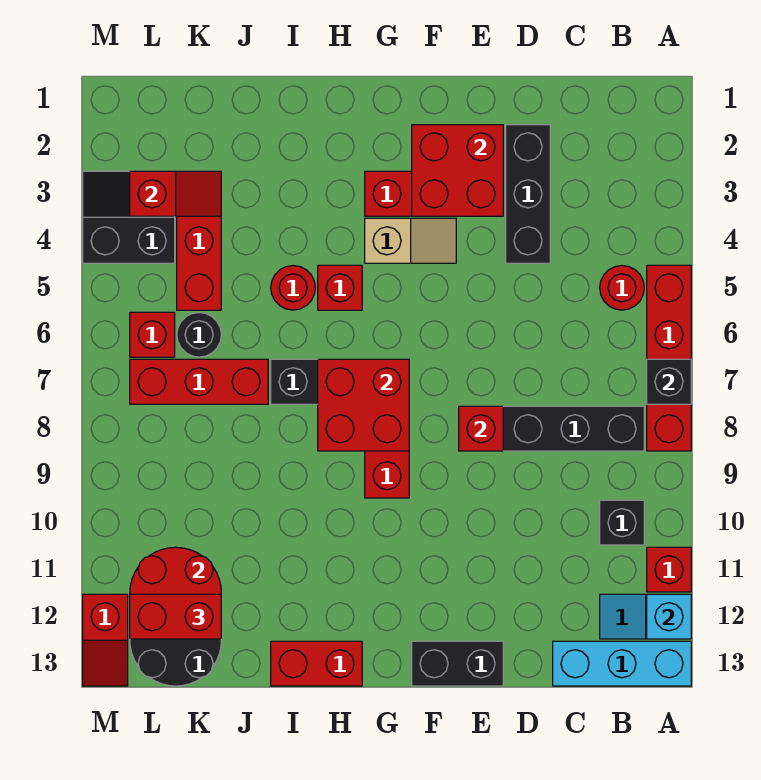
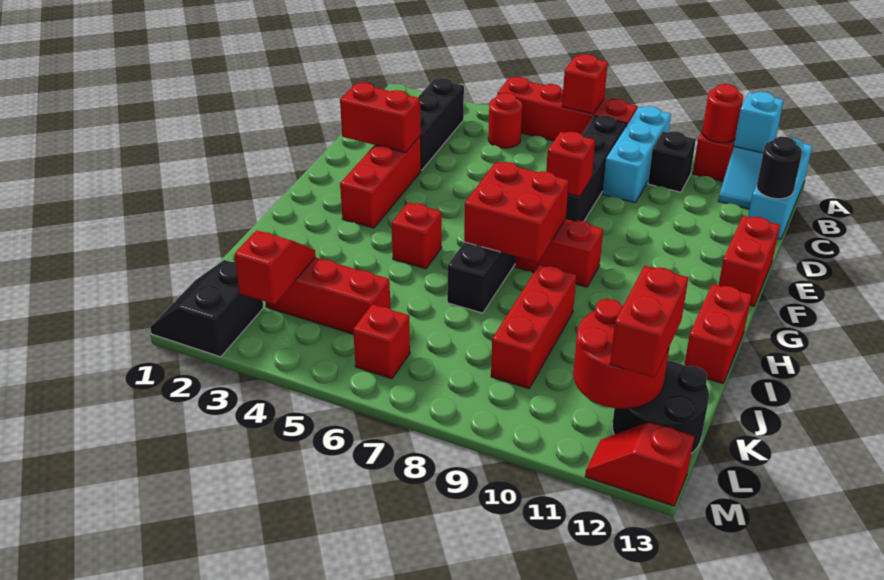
black 1x1 brick [647,359,691,404] -> red 1x1 brick [562,54,608,114]
none -> cyan 1x3 brick [603,106,671,203]
black 1x3 brick [506,125,550,263] -> black 1x3 brick turned to [418,78,464,170]
red 2x2 brick [412,125,503,216] -> red 1x2 brick [340,82,421,153]
black 1x2 brick [412,641,503,686] -> red 1x2 brick [719,216,780,306]
tan 1x2 slope [365,218,456,263] -> none
red 1x1 round brick [271,266,315,310] -> red 1x1 round brick moved to [702,84,743,143]
red 1x3 brick [130,359,268,404] -> red 1x3 brick moved to [491,264,576,389]
black 1x1 round brick [177,313,221,357] -> black 1x1 round brick moved to [757,137,802,199]
black 2x2 slope [83,171,175,263] -> black 2x2 slope moved to [150,260,263,357]
red 1x2 slope [83,594,128,686] -> red 1x2 slope turned to [585,422,694,506]

